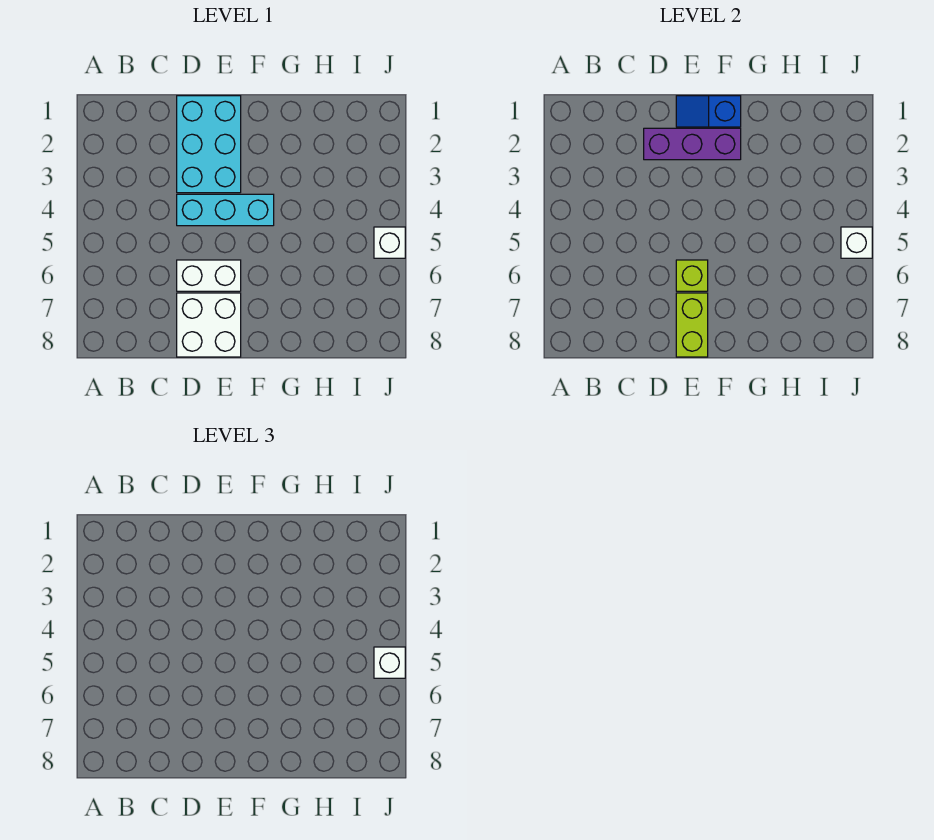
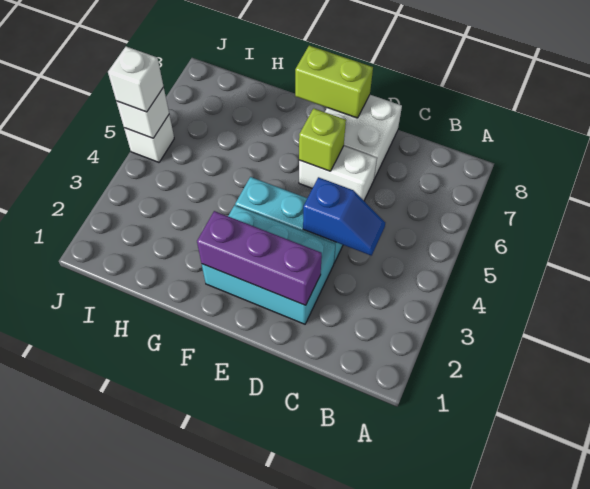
cyan 2x3 brick [177,96,241,193] -> cyan 2x3 brick turned to [202,205,335,324]
blue 1x2 slope [676,96,741,127] -> blue 1x2 slope moved to [303,177,385,256]
lime 1x2 brick [676,293,708,357] -> lime 1x2 brick turned to [295,46,373,118]

